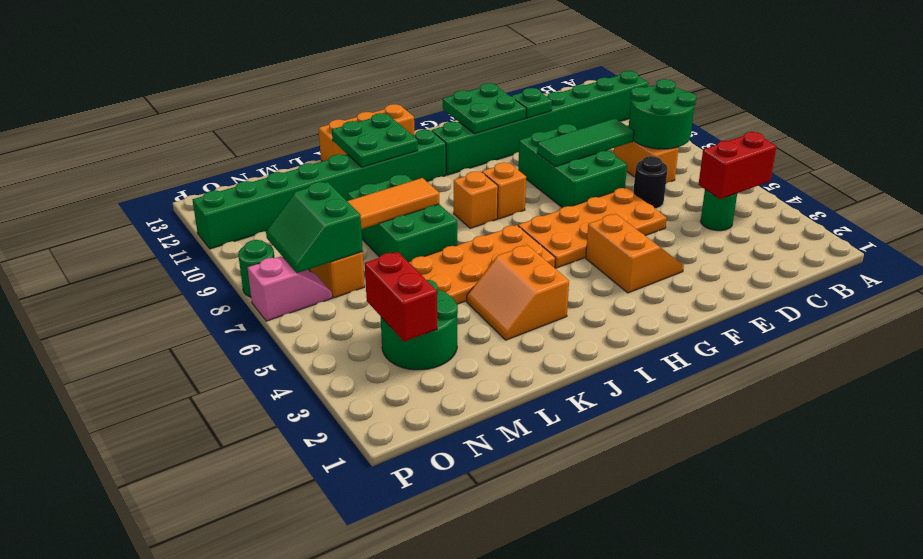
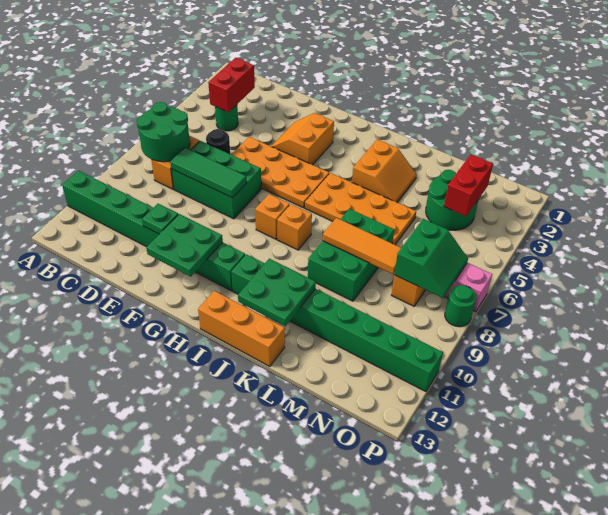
red 1x2 brick [698,132,776,199] -> red 1x2 brick turned to [208,58,255,112]
green 2x3 brick [518,124,627,208] -> green 2x3 brick turned to [171,141,261,219]

